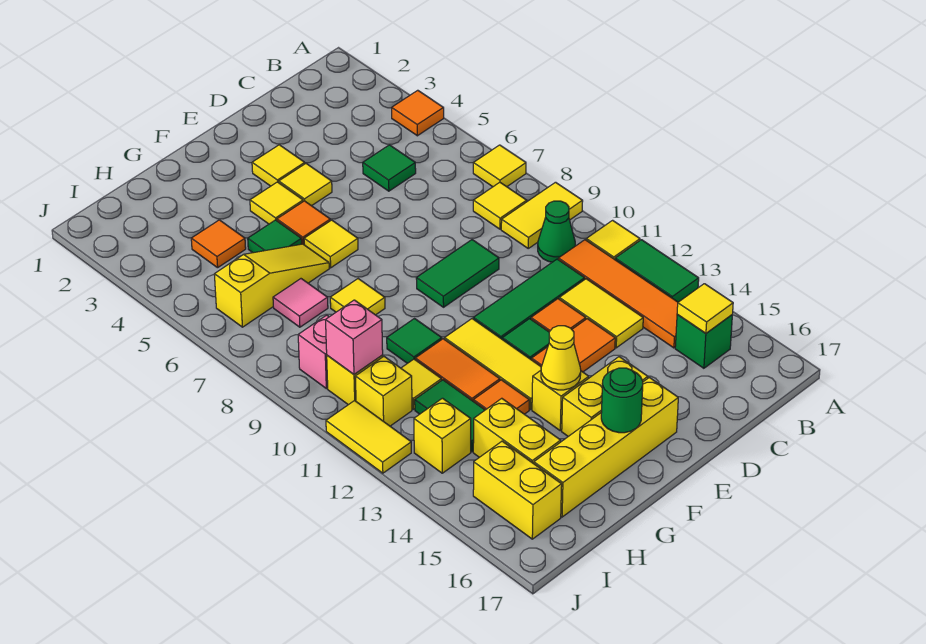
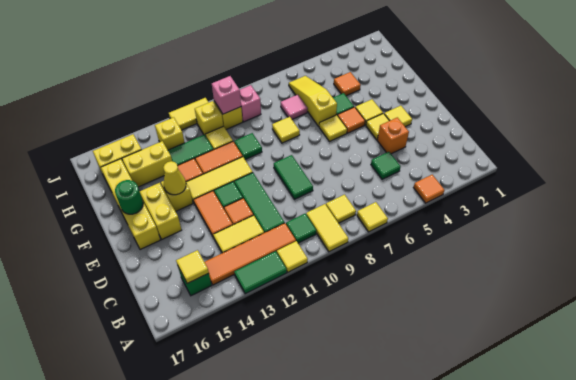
green 1x1 cone [538,201,575,262] -> green 1x1 tile [286,214,316,243]
none -> orange 1x1 brick [377,117,409,154]
yellow 1x3 slope [214,244,329,327] -> yellow 1x3 slope turned to [289,76,337,126]

